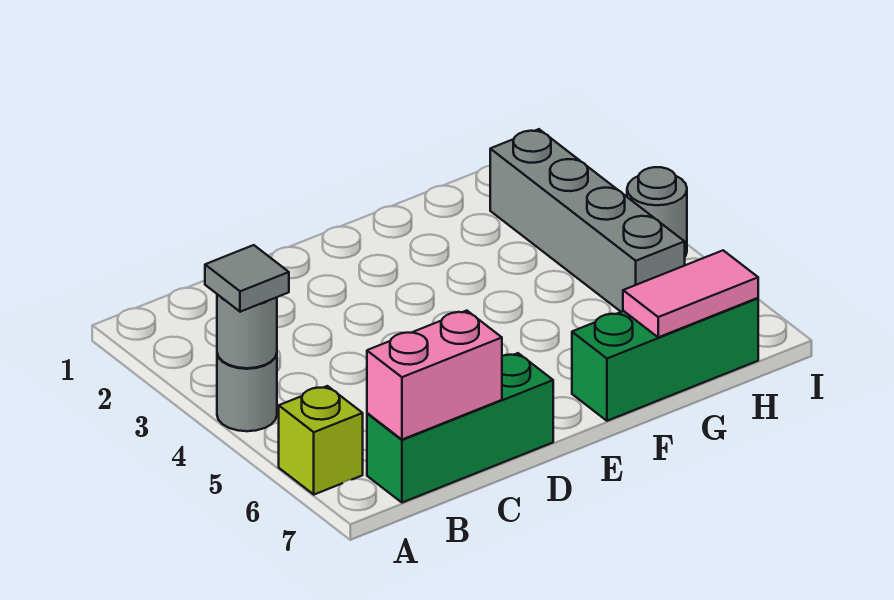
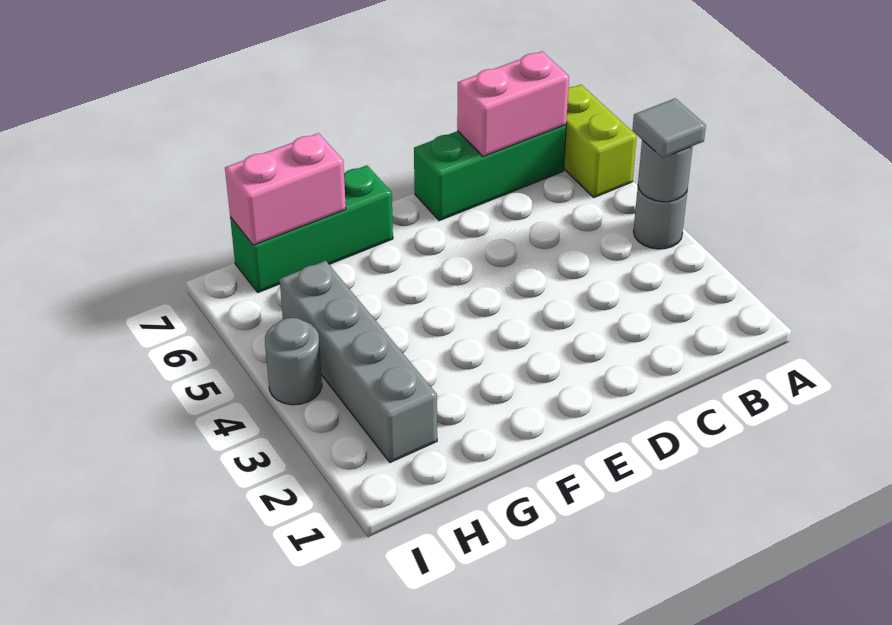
lime 1x1 brick [279,386,363,495] -> lime 1x2 brick [564,85,637,197]
pink 1x2 tile [623,250,758,337] -> pink 1x2 brick [225,133,346,245]

